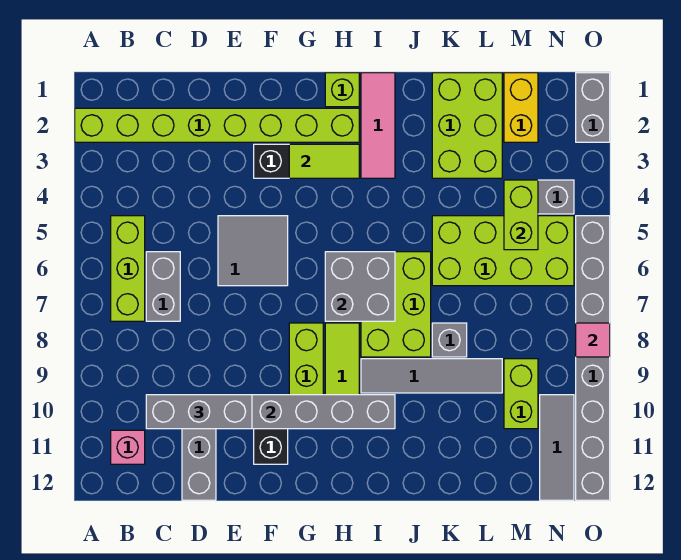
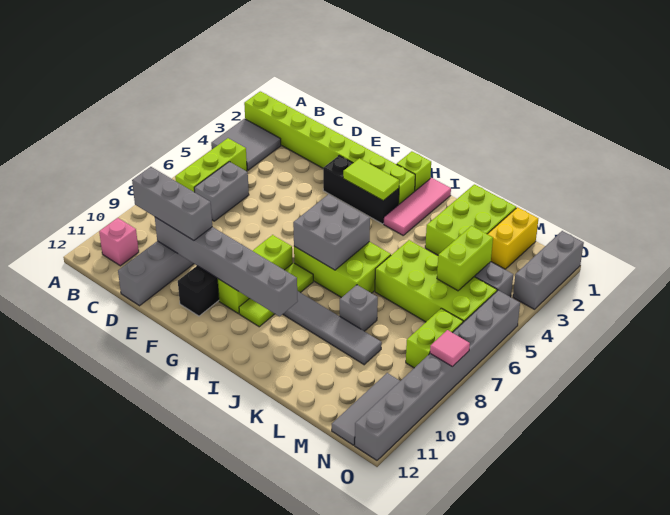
grey 2x2 tile [218,216,288,286] -> grey 2x2 tile moved to [211,119,281,170]
lime 2x3 brick [361,252,431,357] -> lime 2x3 brick turned to [294,242,391,298]
lime 1x2 brick [504,359,538,429] -> lime 1x2 brick moved to [406,308,463,368]
grey 1x2 brick [576,73,610,142] -> grey 1x3 brick [513,231,584,309]

